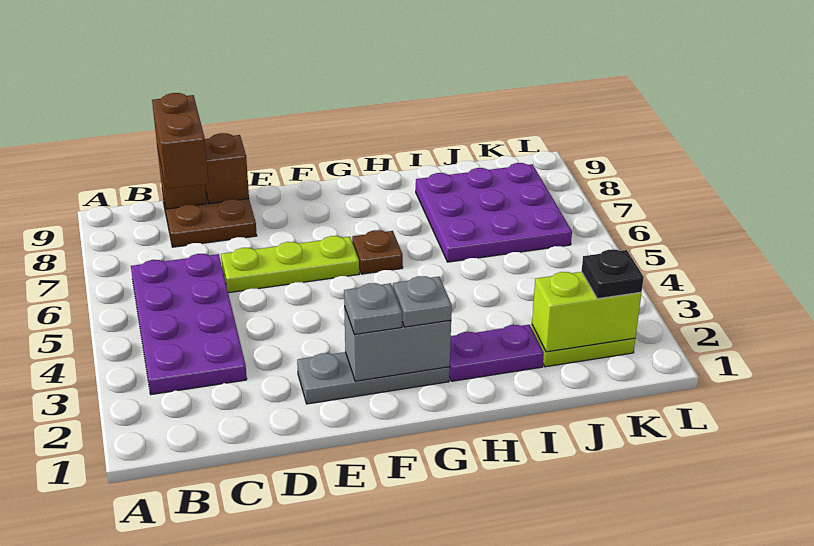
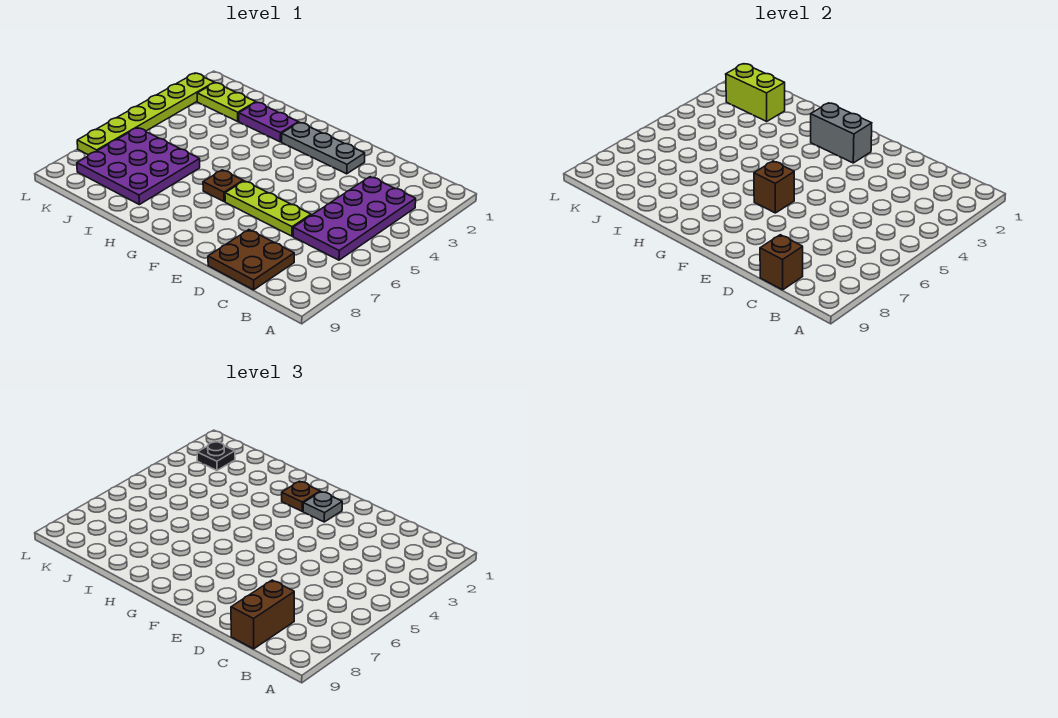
brown 1x1 brick [205,133,249,204] -> brown 1x1 brick moved to [754,161,794,213]
grey 1x1 plate [393,276,452,327] -> brown 1x1 plate [282,481,320,511]
none -> lime 1x6 plate [77,73,214,155]

